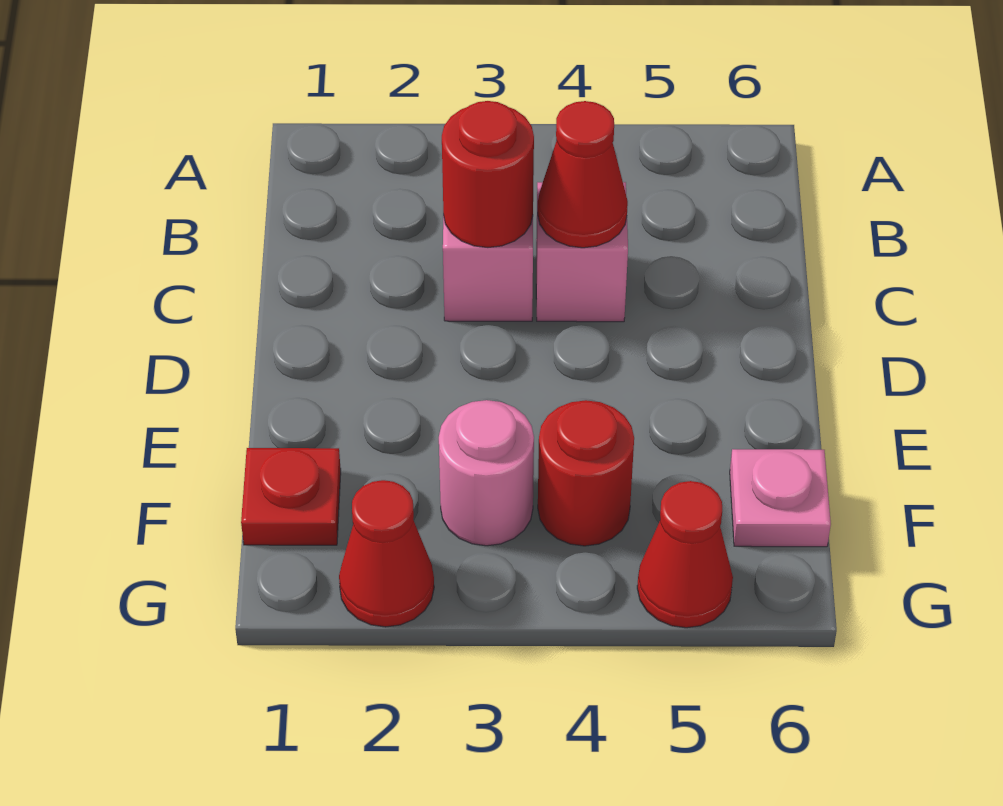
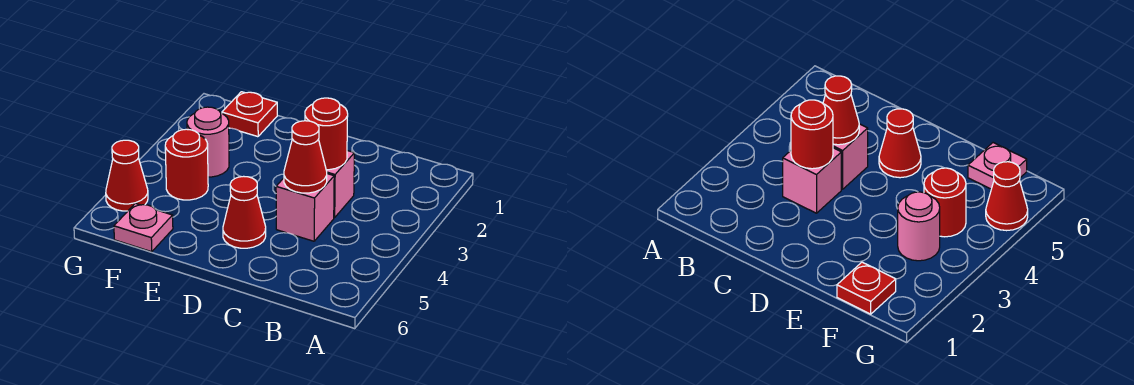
red 1x1 cone [339,480,434,627] -> red 1x1 cone moved to [223,176,266,248]

